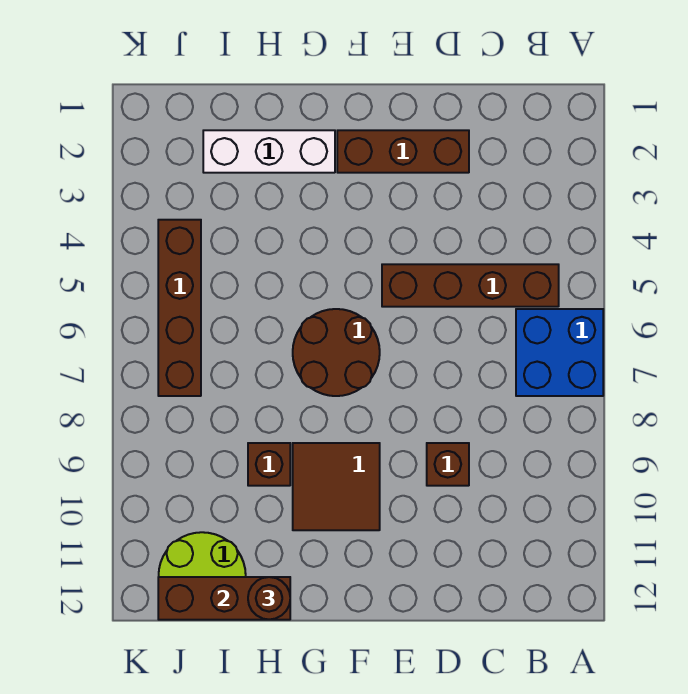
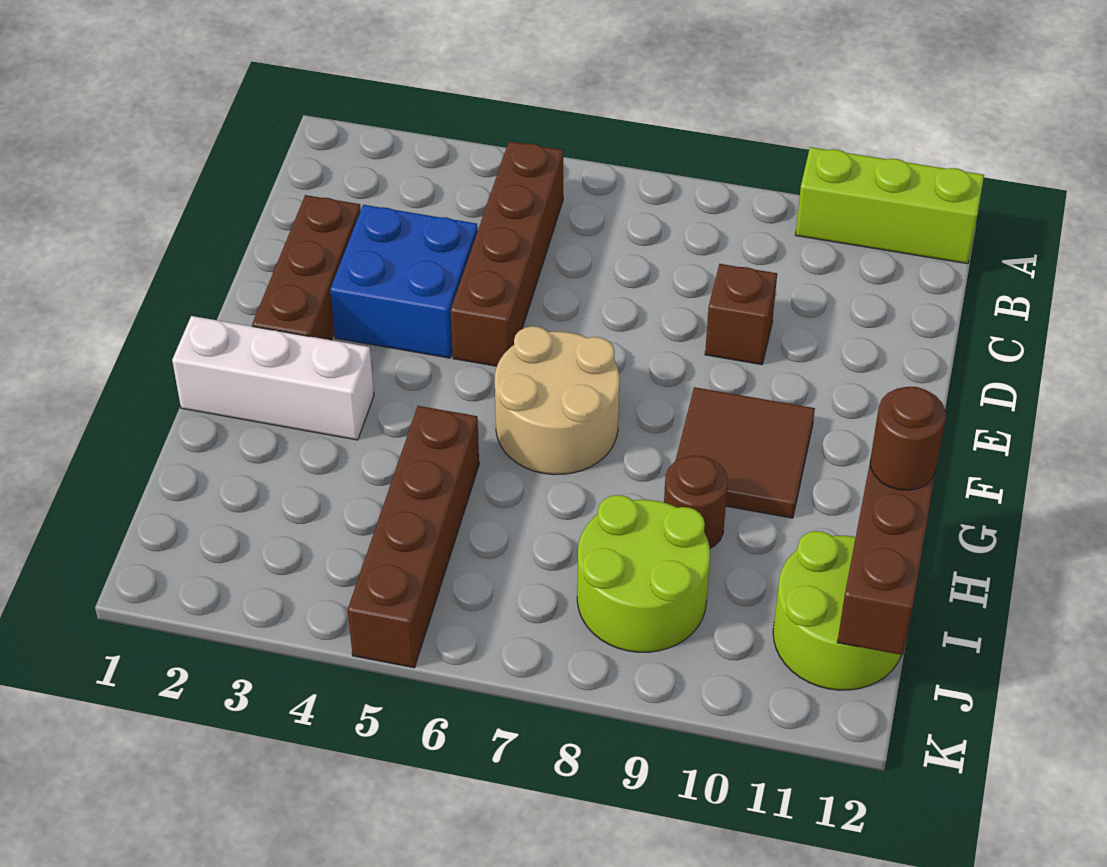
blue 2x2 brick [516,309,603,396] -> blue 2x2 brick moved to [330,205,478,358]
none -> lime 1x3 brick [796,147,984,264]
brown 2x2 round brick [293,309,380,396] -> tan 2x2 round brick [495,326,620,475]
white 1x3 brick [203,130,335,173] -> white 1x3 brick turned to [172,316,374,440]
brown 1x1 brick [248,443,290,486] -> brown 1x1 round brick [664,456,728,548]
none -> lime 2x2 round brick [577,495,710,652]
brown 1x4 brick [158,220,201,396] -> brown 1x4 brick turned to [348,406,479,668]

